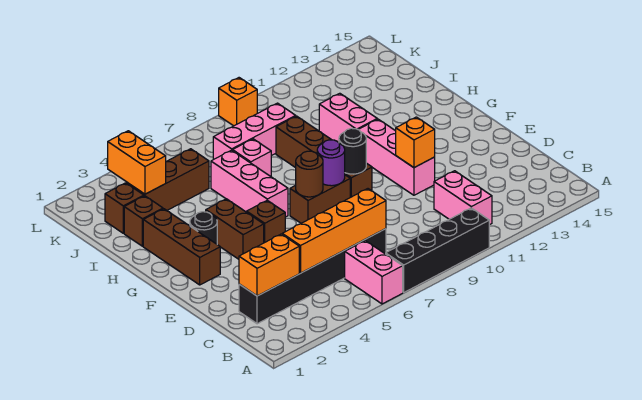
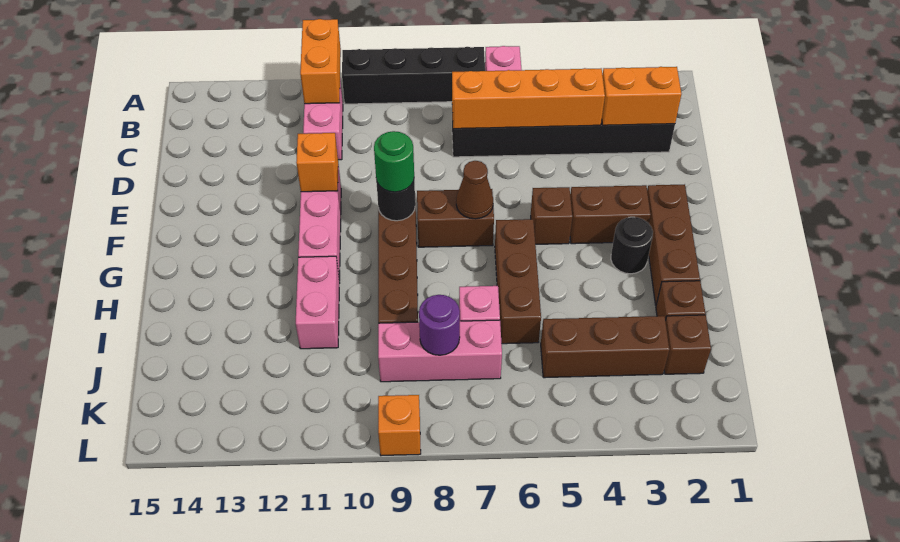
brown 1x2 brick [206,199,264,259] -> brown 1x2 brick turned to [570,185,651,244]
brown 1x1 round brick [296,151,323,197] -> brown 1x1 cone [456,161,493,219]
purple 1x1 round brick [317,140,345,186] -> purple 1x1 round brick moved to [419,295,460,355]
none -> green 1x1 round brick [374,131,414,192]
pink 1x3 brick [211,150,288,217] -> brown 1x3 brick [495,219,541,344]
orange 1x2 brick [108,131,166,194] -> orange 1x2 brick moved to [300,19,341,104]

